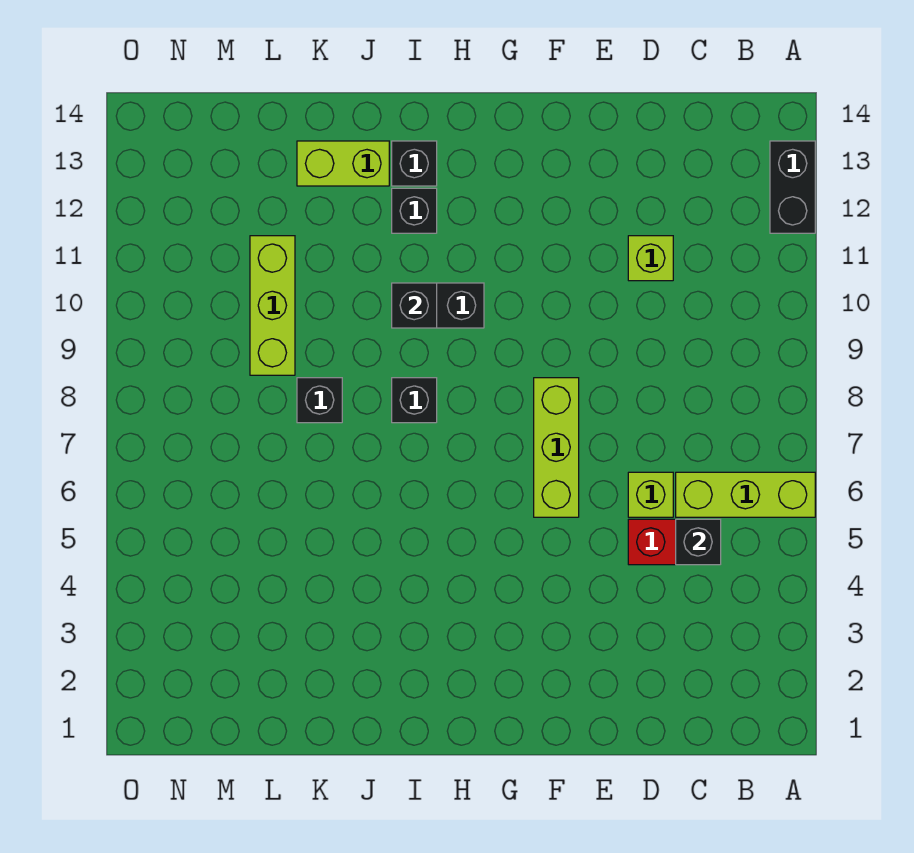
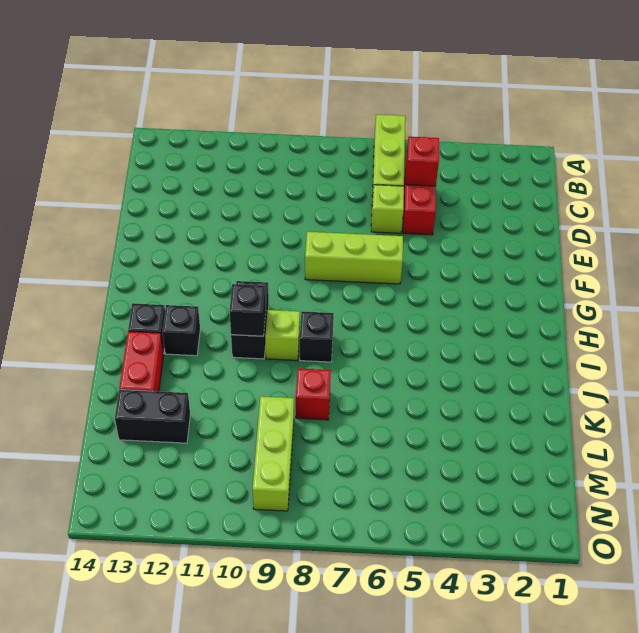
black 1x2 brick [770,141,815,233] -> black 1x2 brick moved to [115,390,190,443]
black 1x1 brick [676,519,721,565] -> red 1x1 brick [406,137,439,186]
lime 1x1 brick [628,236,673,281] -> lime 1x1 brick moved to [265,310,300,361]
lime 1x2 brick [297,141,389,186] -> red 1x2 brick [119,331,164,391]
black 1x1 brick [297,378,342,423] -> red 1x1 brick [296,368,331,420]
lime 1x3 brick [250,236,295,375] -> lime 1x3 brick turned to [253,396,294,511]

